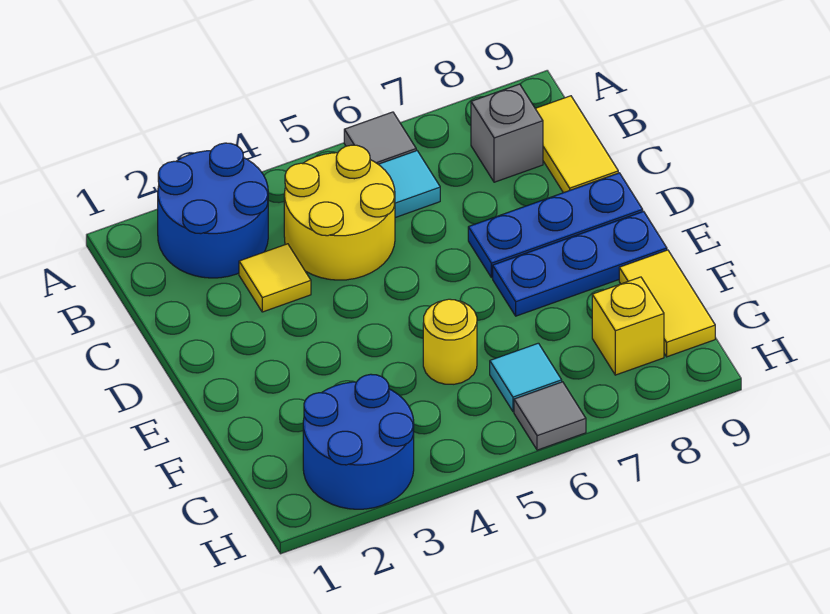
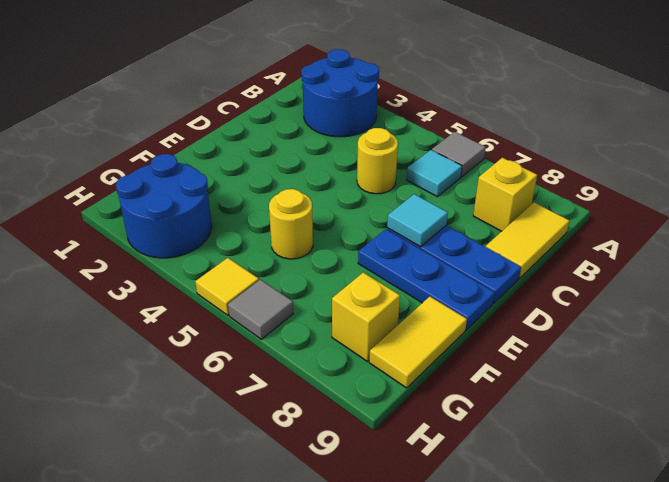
yellow 2x2 round brick [284,145,395,280] -> yellow 1x1 round brick [357,128,398,194]
grey 1x1 brick [471,84,543,182] -> yellow 1x1 brick [473,158,537,231]
yellow 1x1 tile [239,244,311,312] -> yellow 1x1 tile moved to [195,258,259,315]
cyan 1x1 tile [490,343,562,412] -> cyan 1x1 tile moved to [387,194,448,247]

